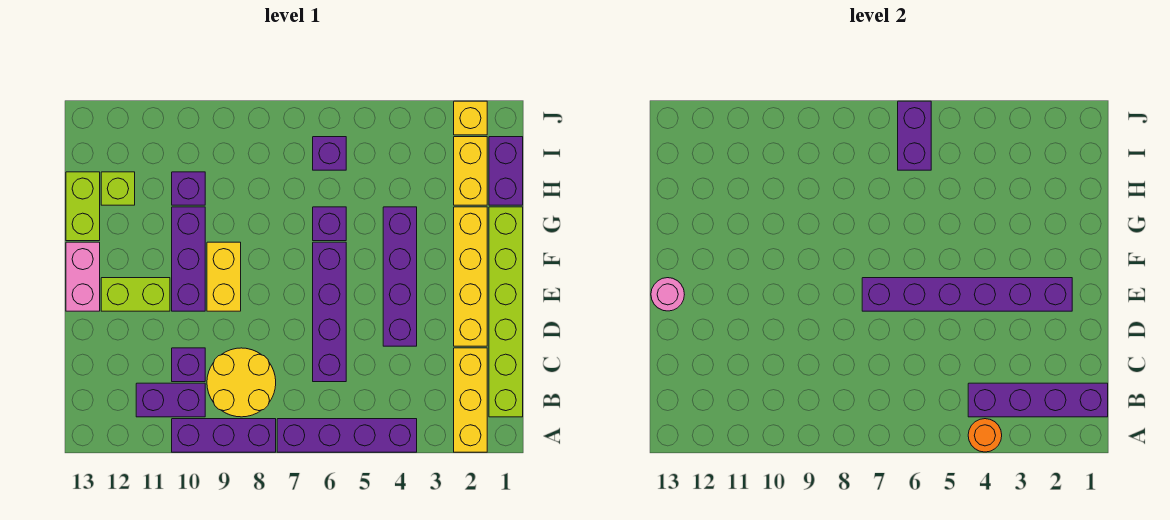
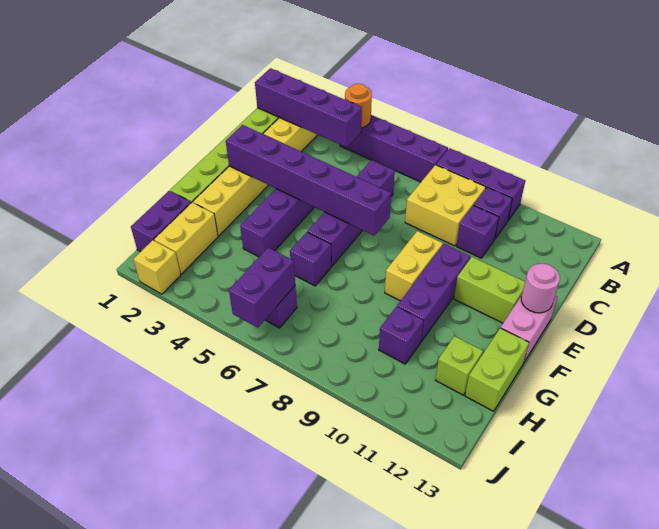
yellow 2x2 round brick [207,348,276,417] -> yellow 2x2 brick [405,165,486,246]
purple 1x2 brick [136,383,205,417] -> purple 1x1 brick [474,187,512,239]

